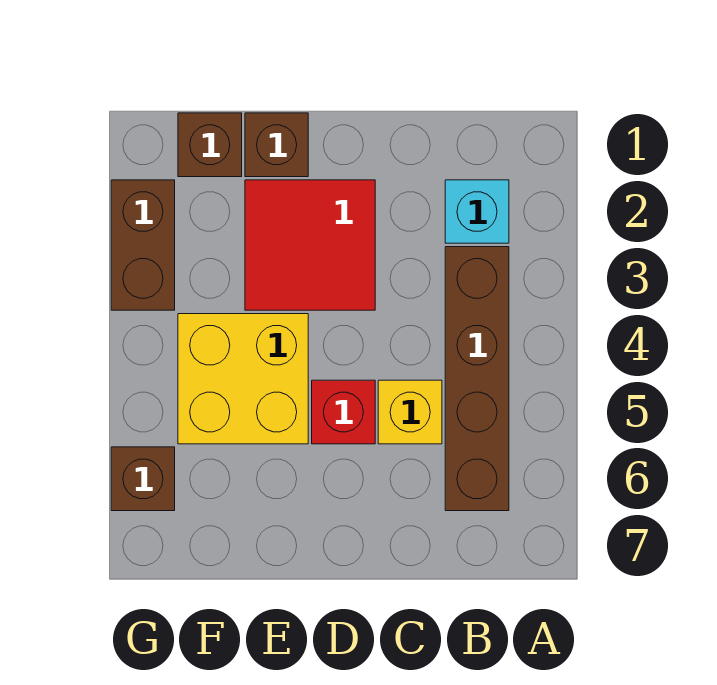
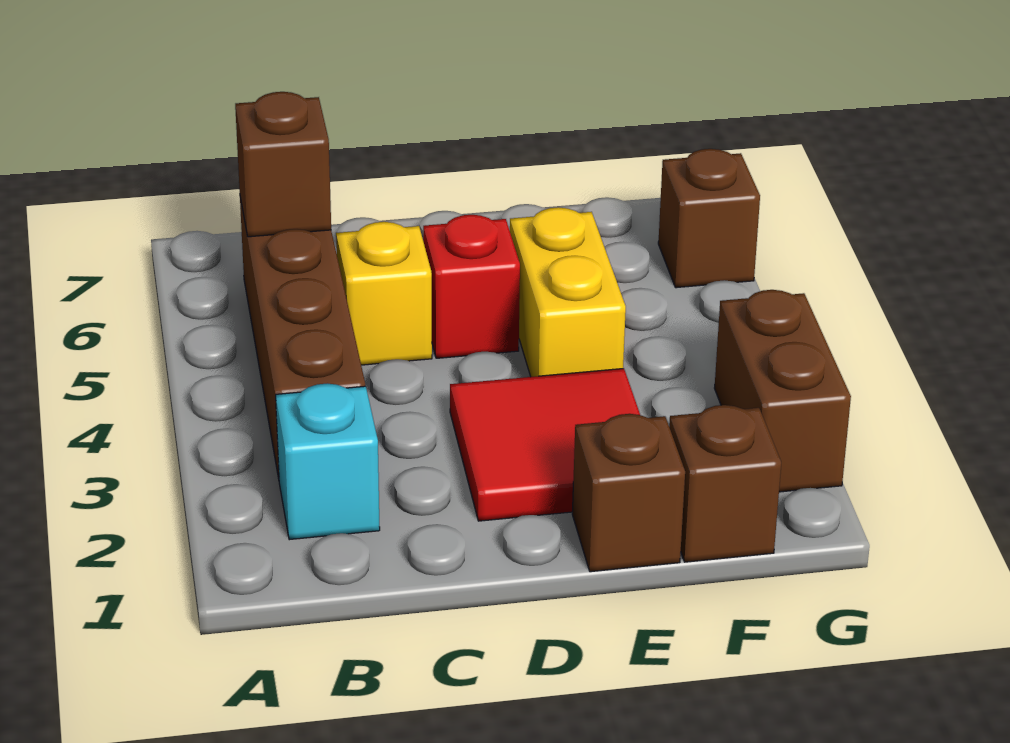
none -> brown 1x1 brick [235,92,331,237]
yellow 2x2 brick [178,314,308,444] -> yellow 1x2 brick [510,207,626,377]

